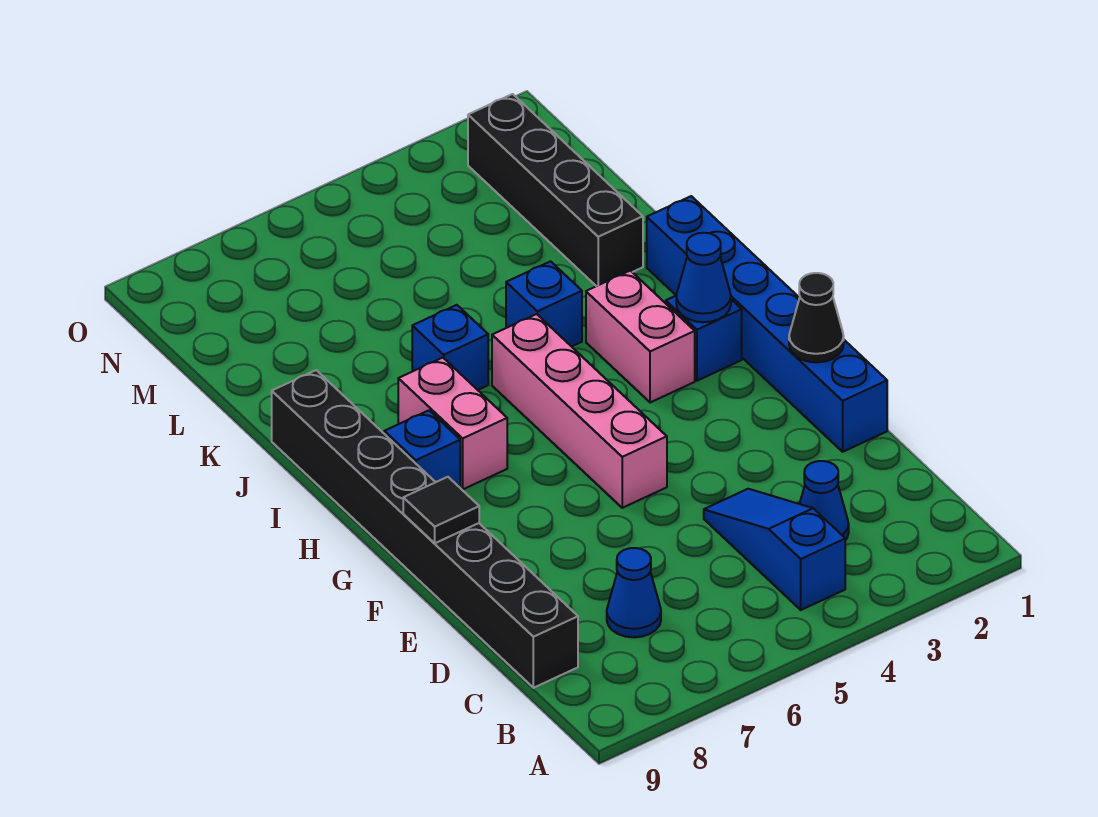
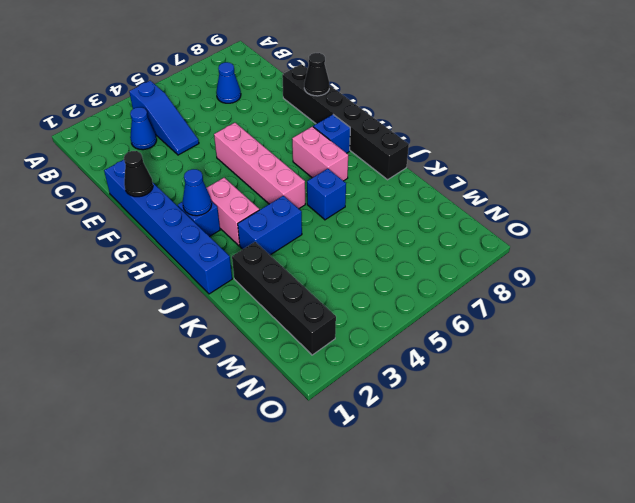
black 1x8 brick [272,370,578,688] -> black 1x6 brick [282,64,409,180]
black 1x1 tile [403,477,479,543] -> black 1x1 cone [304,53,329,96]
blue 1x1 brick [506,261,582,347] -> blue 1x2 brick [238,196,302,255]

